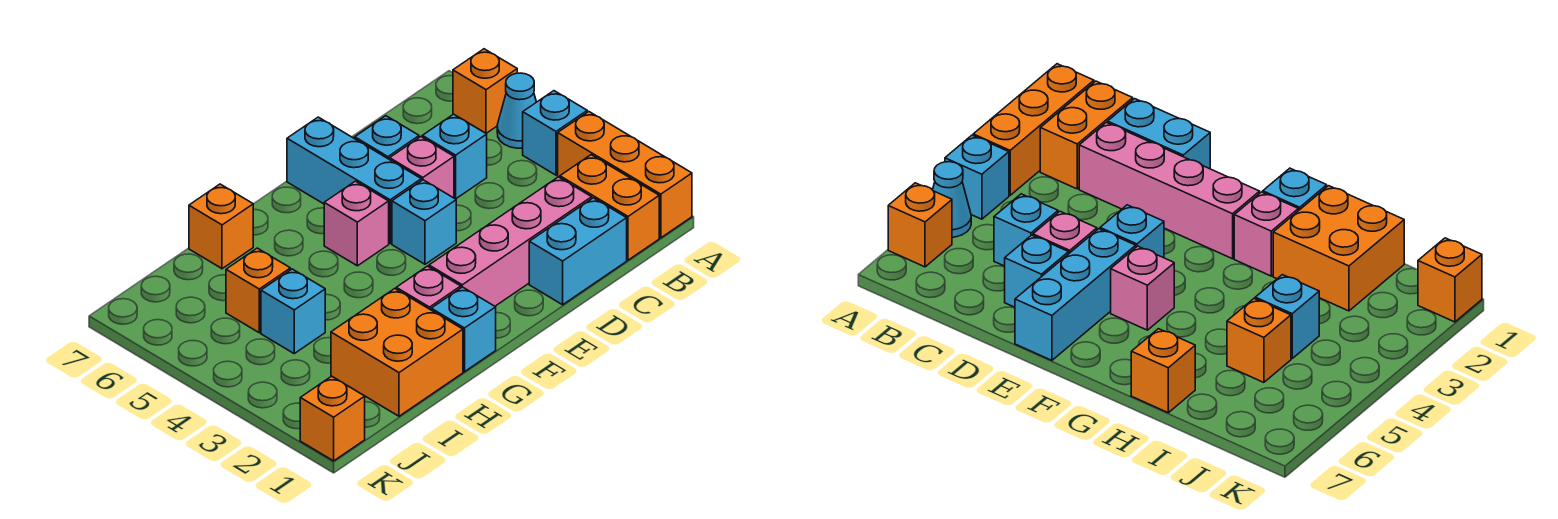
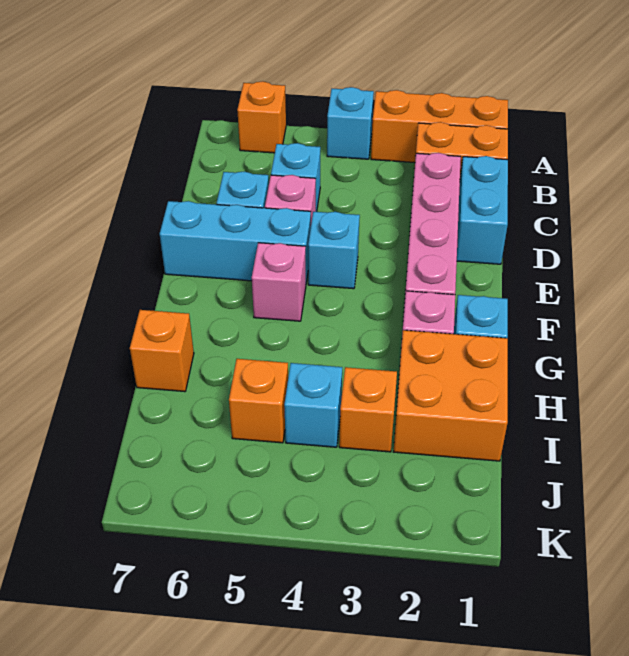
cyan 1x1 cone [497,73,536,148] -> none
orange 1x1 brick [300,376,365,461] -> orange 1x1 brick moved to [339,367,397,452]

